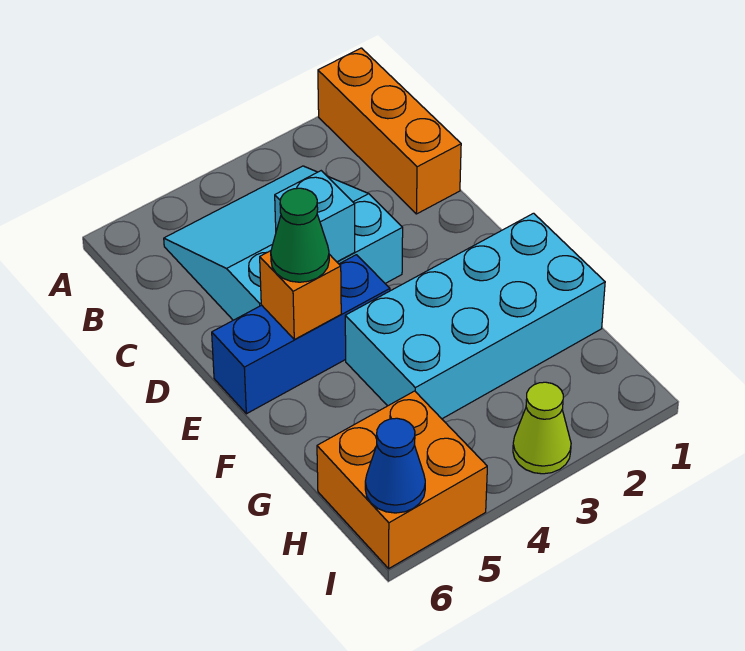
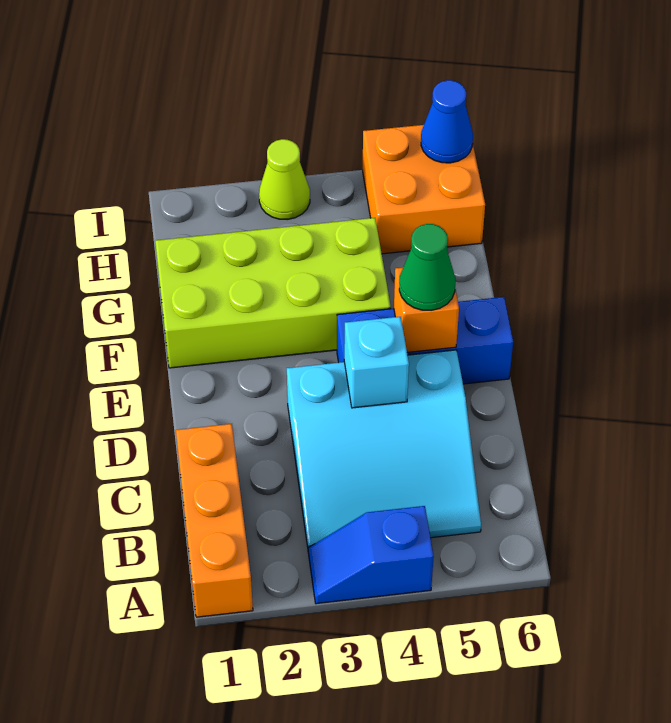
none -> blue 1x2 slope [308,506,434,604]
cyan 2x4 brick [345,213,605,419] -> lime 2x4 brick [155,218,391,368]

